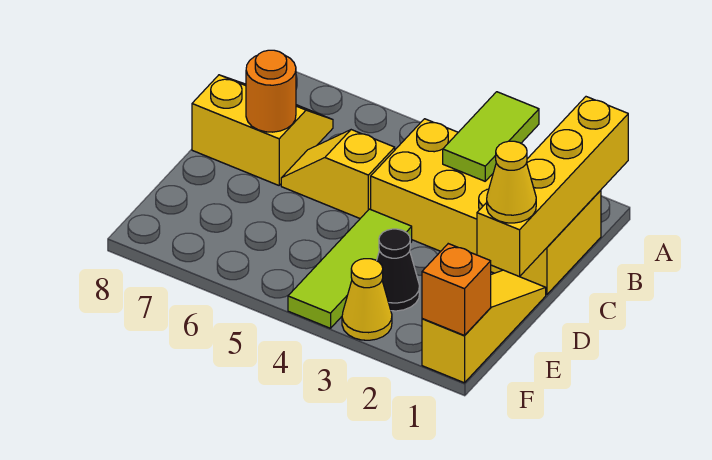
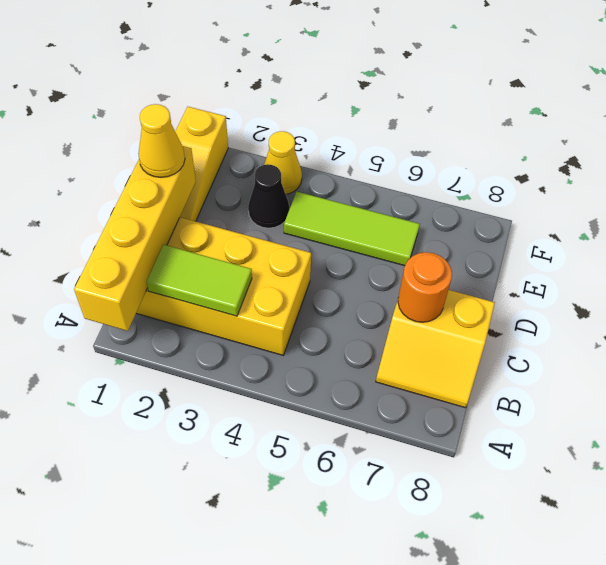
lime 1x2 tile [443,92,539,181] -> lime 1x2 tile turned to [146,245,252,316]
yellow 1x2 slope [281,130,395,218] -> none
lime 1x3 tile [288,209,412,328] -> lime 1x3 tile turned to [284,192,420,266]
orange 1x1 brick [422,244,491,335] -> none

